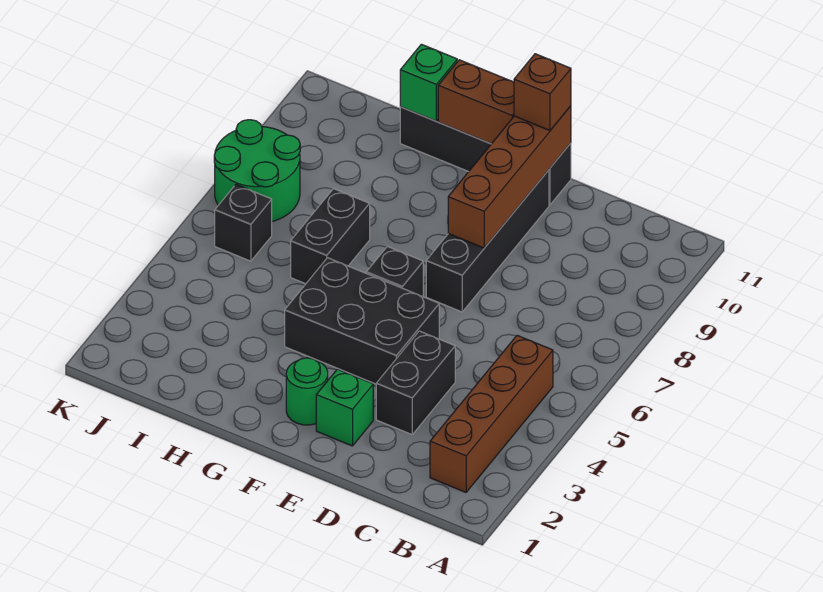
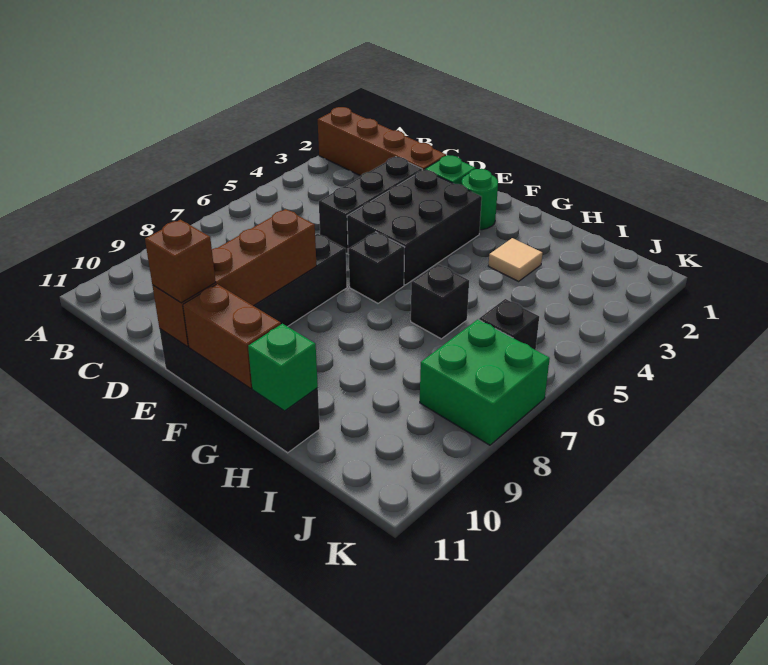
brown 1x4 brick [430,335,553,492] -> brown 1x4 brick turned to [318,107,446,176]
black 1x2 brick [376,331,455,434] -> black 1x3 brick [319,157,422,253]
black 2x3 brick [285,258,439,384] -> black 2x3 brick turned to [347,170,482,285]
none -> tan 1x1 tile [488,238,542,281]
black 1x2 brick [291,189,370,284] -> black 1x1 brick [411,264,469,339]
green 2x2 round brick [214,120,300,221] -> green 2x2 brick [420,320,550,445]

